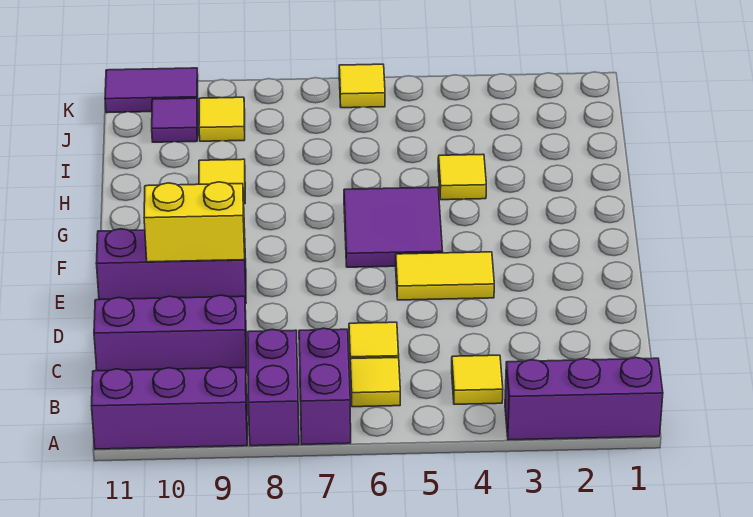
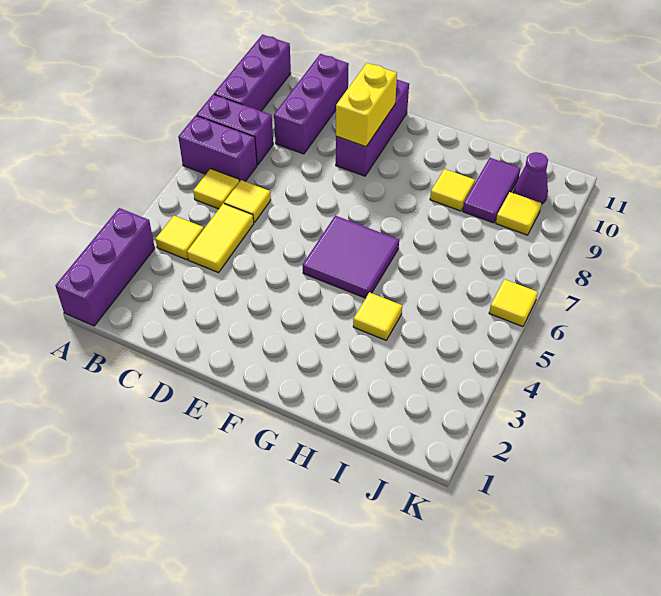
yellow 1x2 tile [396,252,494,300] -> yellow 1x2 tile moved to [187,203,254,273]
purple 1x1 tile [152,98,198,142] -> purple 1x1 cone [513,152,548,204]
purple 1x2 tile [105,68,198,113] -> purple 1x2 tile moved to [463,158,521,223]

